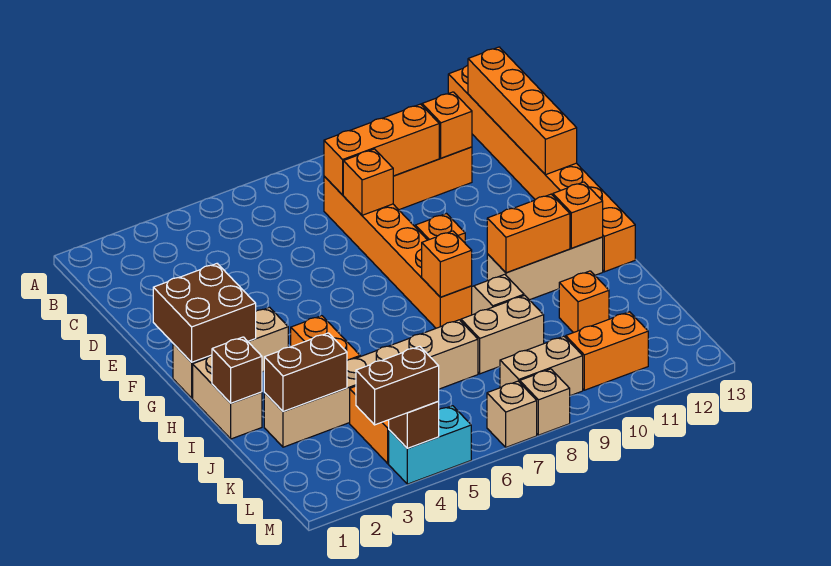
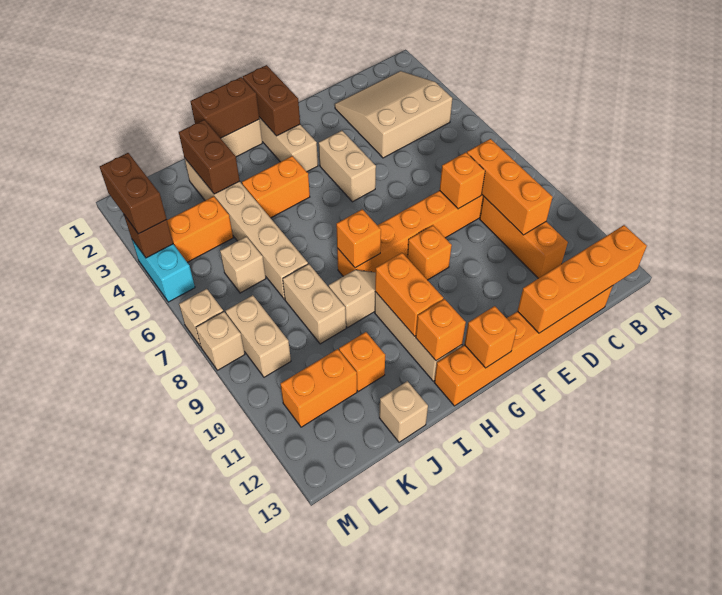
orange 1x8 brick [448,65,635,272] -> orange 1x6 brick [434,286,613,406]
none -> tan 3x3 slope [335,71,452,158]
orange 1x1 brick [422,92,472,158] -> orange 1x1 brick moved to [465,306,517,368]
brown 2x2 brick [153,264,256,362] -> brown 1x2 brick [243,65,300,136]
none -> tan 1x2 brick [319,131,376,202]
brown 1x1 brick [212,337,262,403] -> brown 1x2 brick [191,77,259,138]
none -> tan 1x1 brick [379,381,428,442]
none -> tan 1x1 brick [220,237,266,293]
orange 1x2 brick [566,312,648,390] -> orange 1x2 brick turned to [280,349,357,427]

